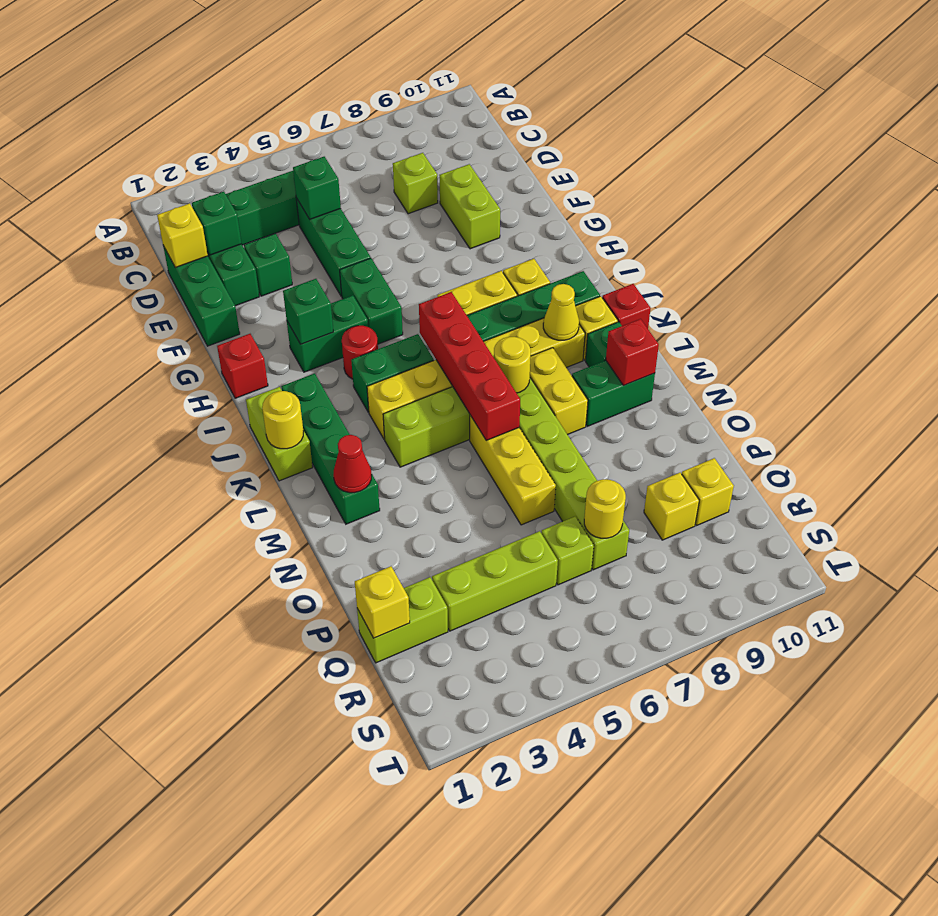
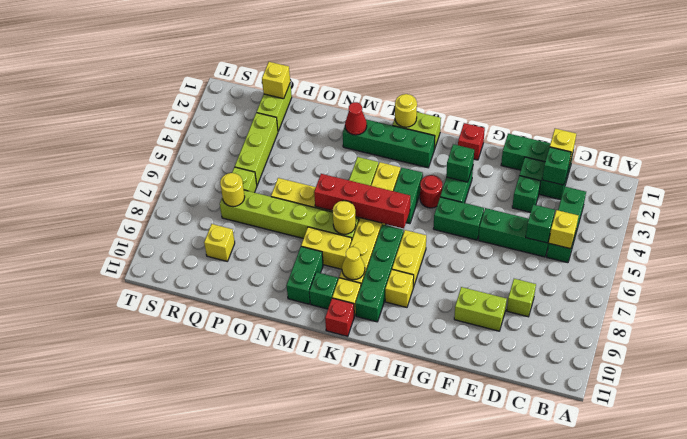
red 1x1 brick [606,319,659,385] -> none
yellow 1x1 brick [682,458,734,525] -> yellow 1x1 brick moved to [549,210,578,249]

